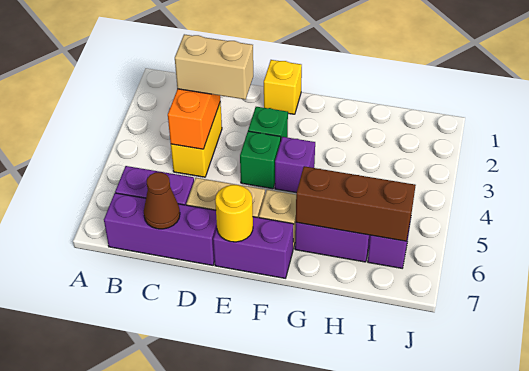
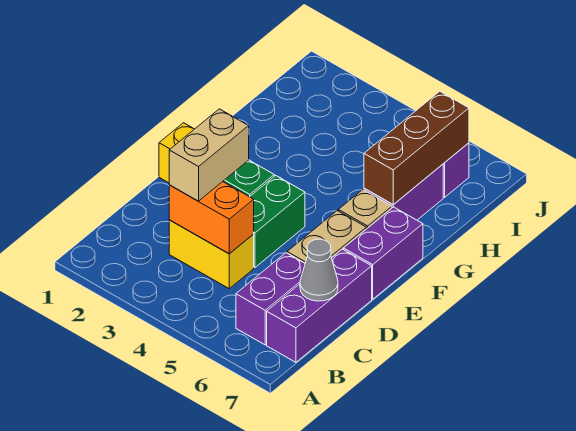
brown 1x1 cone [144,172,180,229] -> grey 1x1 cone [300,239,338,301]
green 1x1 brick [240,131,281,189] -> green 1x2 brick [250,175,305,268]
yellow 1x1 round brick [215,185,253,242] -> none
purple 1x1 brick [275,137,315,193] -> none

